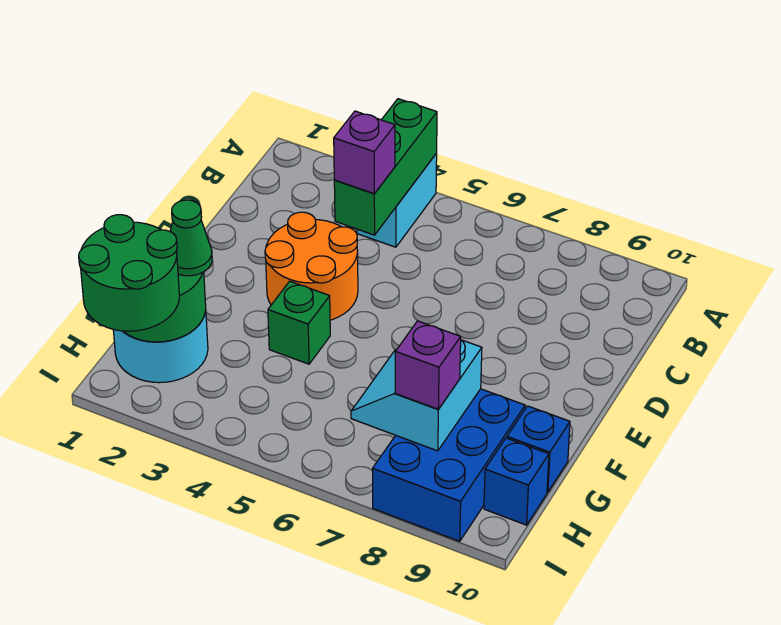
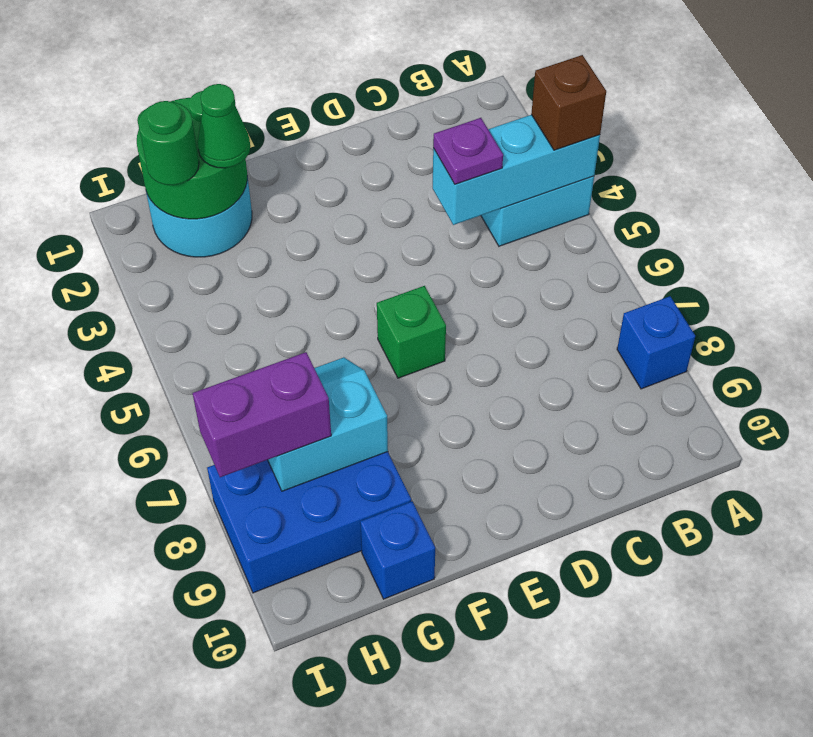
green 1x3 brick [334,99,437,235] -> cyan 1x3 brick [433,115,600,225]
none -> brown 1x1 brick [531,55,606,150]
purple 1x1 brick [334,111,395,194] -> purple 1x1 plate [433,118,503,184]
orange 2x2 round brick [265,212,358,320] -> none
green 1x1 brick [268,281,330,364] -> green 1x1 brick moved to [377,286,446,378]
green 2x2 round brick [79,215,179,331] -> green 1x1 round brick [138,101,199,185]
purple 1x1 brick [395,321,461,409] -> purple 1x2 brick [193,352,331,477]
blue 1x1 brick [484,438,549,525] -> blue 1x1 brick moved to [617,296,695,389]

